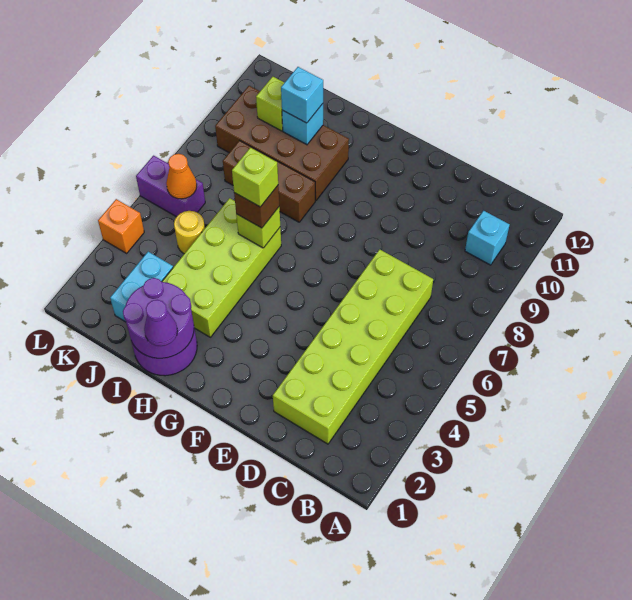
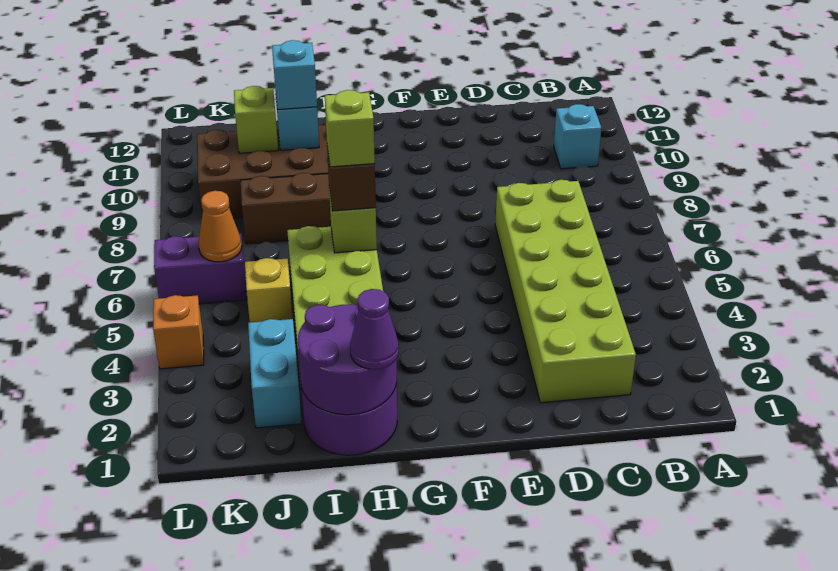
yellow 1x1 round brick [174,211,205,254] -> yellow 1x1 brick [245,258,293,322]

